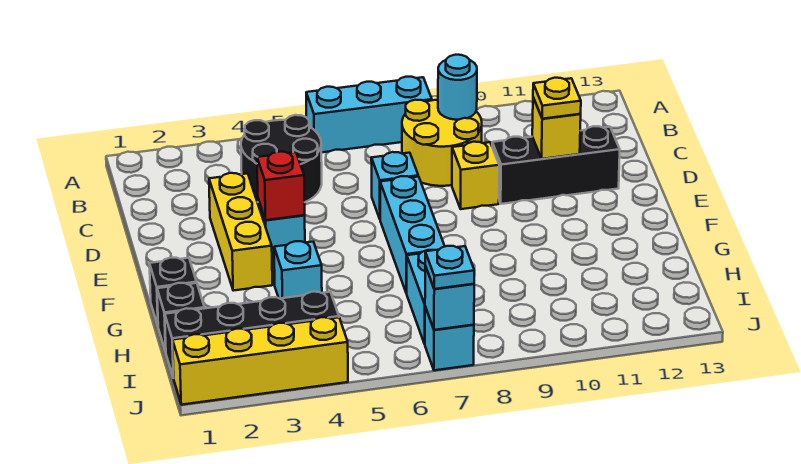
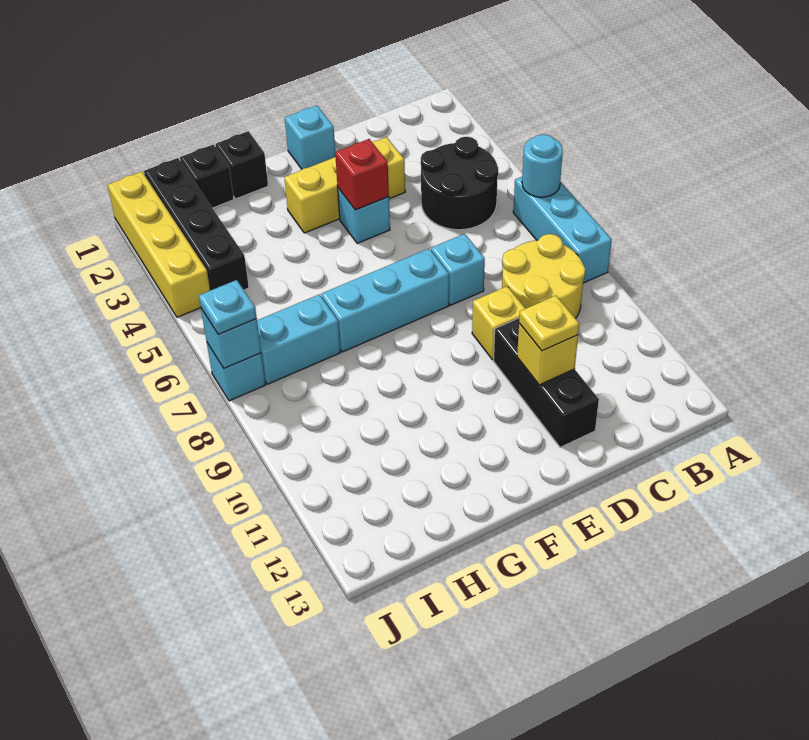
cyan 1x1 round brick [438,55,477,120] -> cyan 1x1 round brick moved to [522,134,563,197]
cyan 1x1 brick [274,241,322,299] -> cyan 1x1 brick moved to [285,105,335,169]

